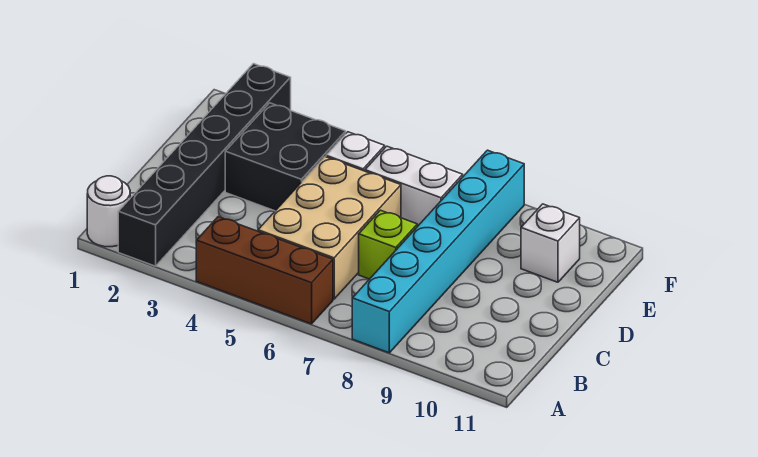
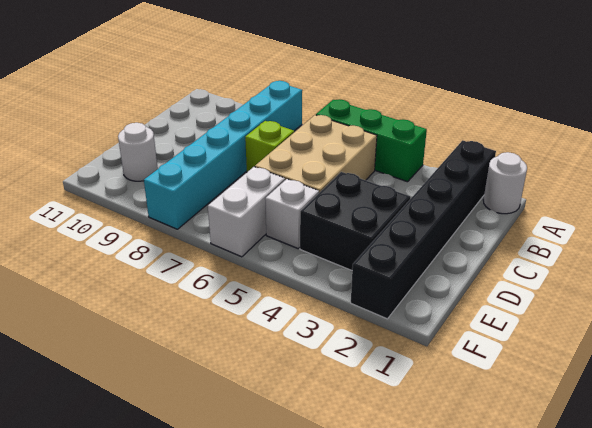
brown 1x3 brick [196,217,333,324] -> green 1x3 brick [316,99,427,182]
white 1x2 brick [365,146,463,227] -> white 1x2 brick turned to [208,167,285,257]
white 1x1 brick [521,204,580,282] -> white 1x1 round brick [118,123,158,181]

